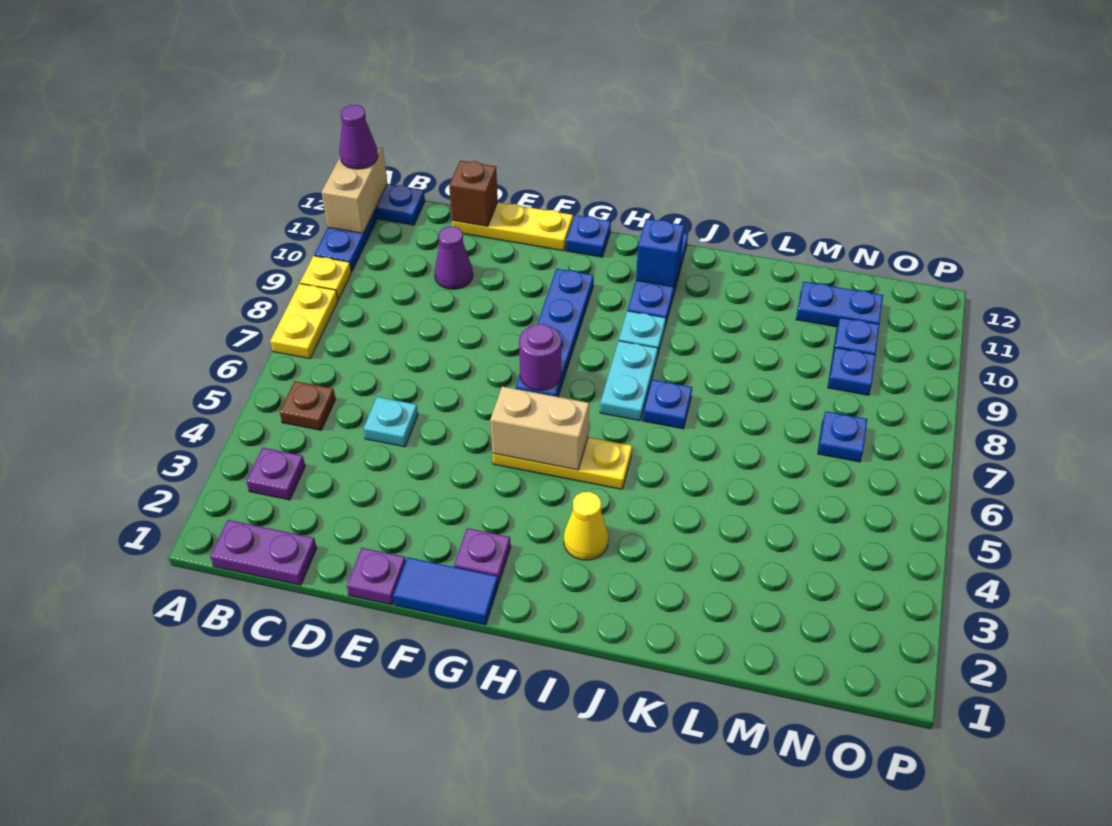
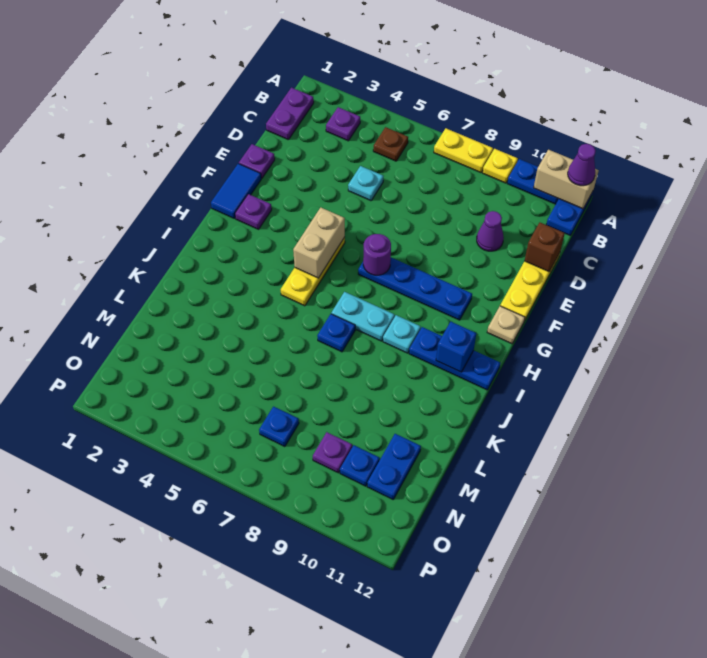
blue 1x1 plate [566,215,611,257] -> tan 1x1 plate [487,306,525,344]
yellow 1x1 cone [564,492,608,560] -> none
blue 1x1 plate [828,348,876,395] -> purple 1x1 plate [313,432,352,473]

